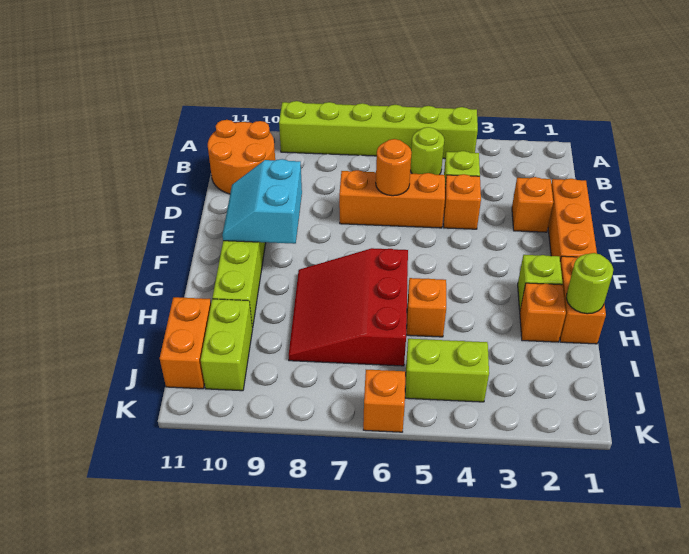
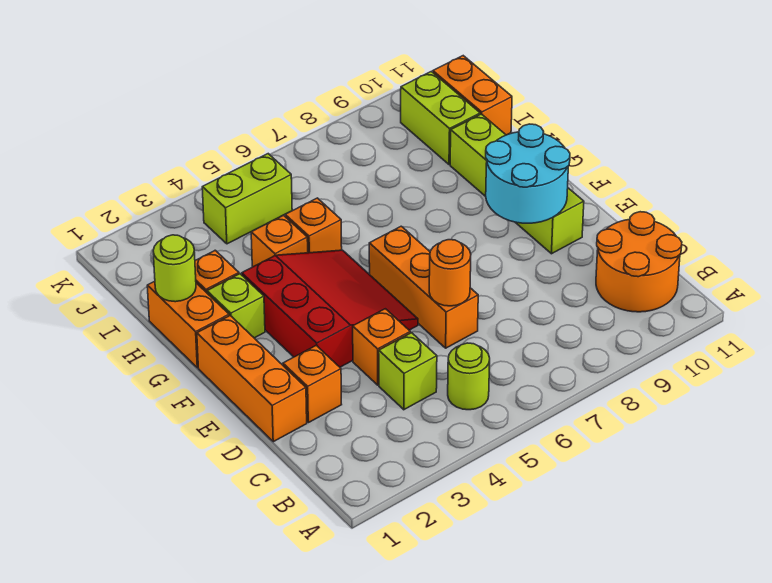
lime 1x6 brick [279,101,478,159] -> none
orange 1x3 brick [339,170,445,228] -> orange 1x3 brick turned to [369,226,478,348]
cyan 2x2 slope [222,159,302,244] -> cyan 2x2 round brick [486,124,570,223]
red 3x3 slope [289,248,408,366] -> red 3x3 slope moved to [241,250,418,367]
orange 1x1 brick [363,370,405,432] -> orange 1x1 brick moved to [251,215,308,267]

